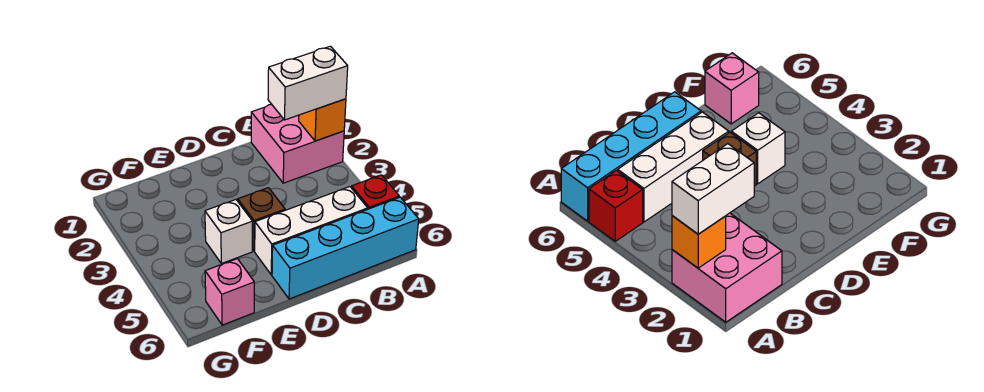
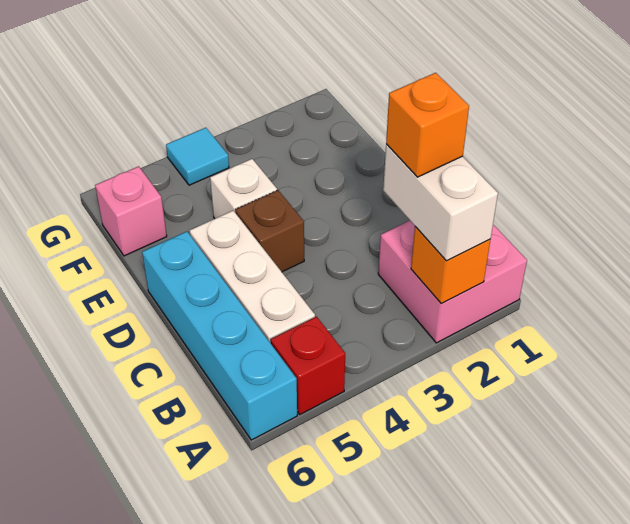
none -> orange 1x1 brick [386,73,469,177]
none -> cyan 1x1 tile [166,128,229,185]

